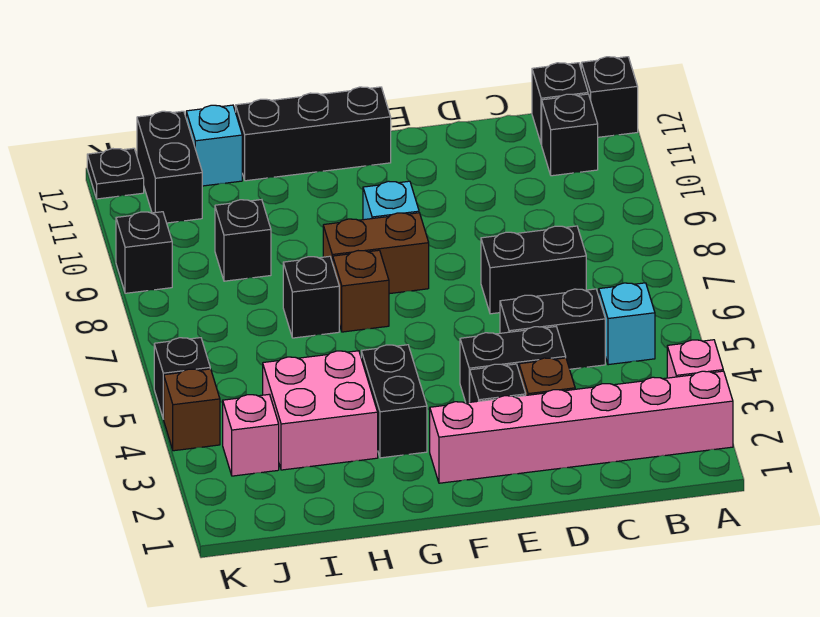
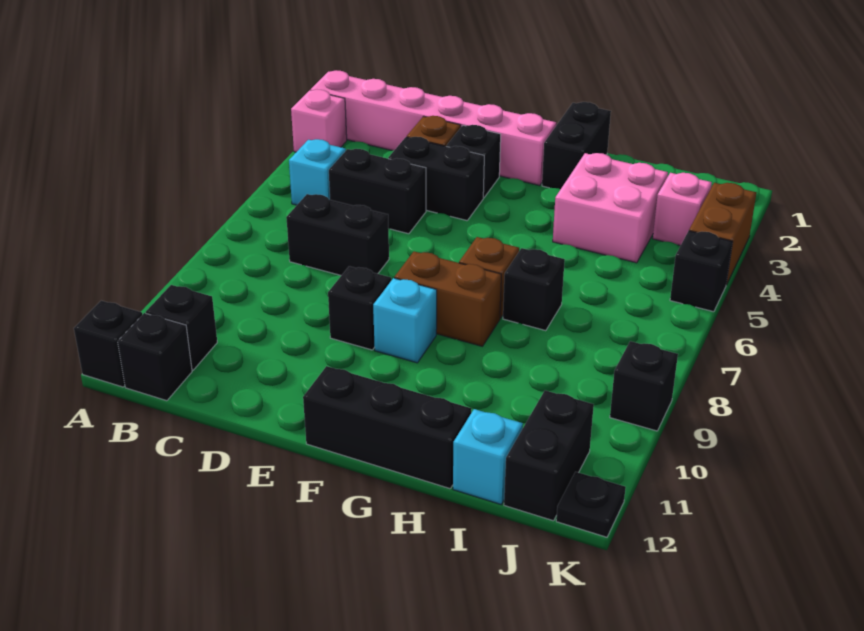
black 1x2 brick [361,345,427,458] -> black 1x2 brick moved to [542,102,611,189]
black 1x1 brick [215,200,271,281] -> black 1x1 brick moved to [328,266,391,350]
brown 1x1 brick [164,369,220,451] -> brown 1x2 brick [689,183,756,285]

